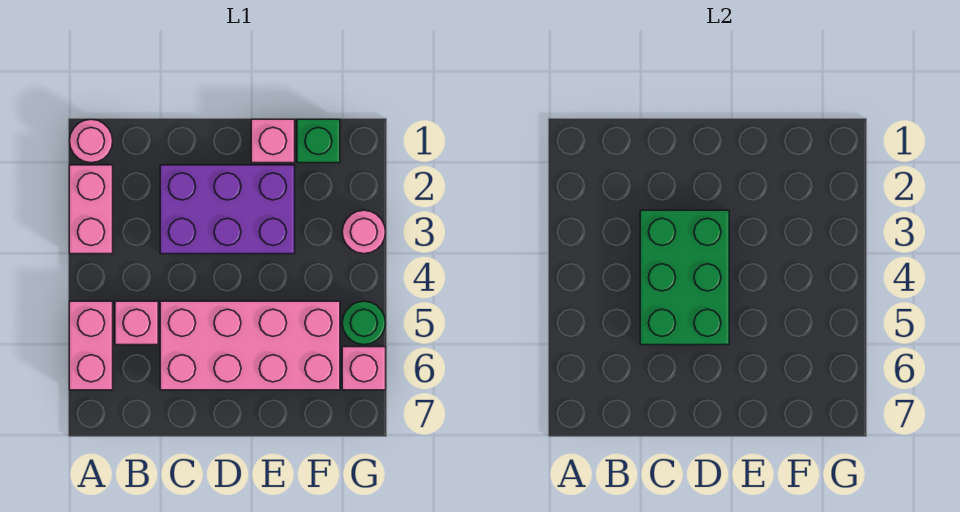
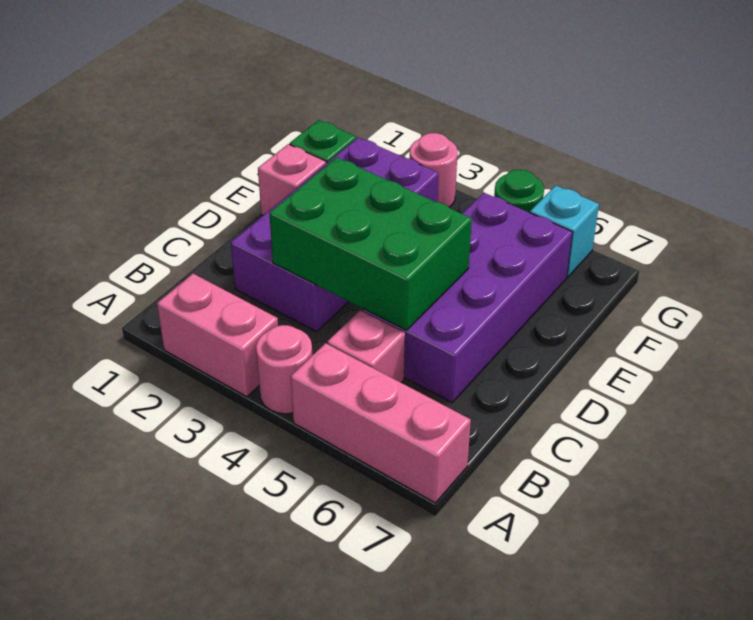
pink 1x1 round brick [70,119,113,163] -> pink 1x1 round brick moved to [256,325,312,414]
pink 1x2 brick [69,301,113,390] -> pink 1x3 brick [291,343,471,503]
purple 2x3 brick [160,165,295,254] -> purple 2x4 brick [231,137,439,332]
pink 2x4 brick [160,301,340,390] -> purple 2x4 brick [362,193,573,402]
pink 1x1 brick [342,347,386,390] -> cyan 1x1 brick [530,186,599,277]

